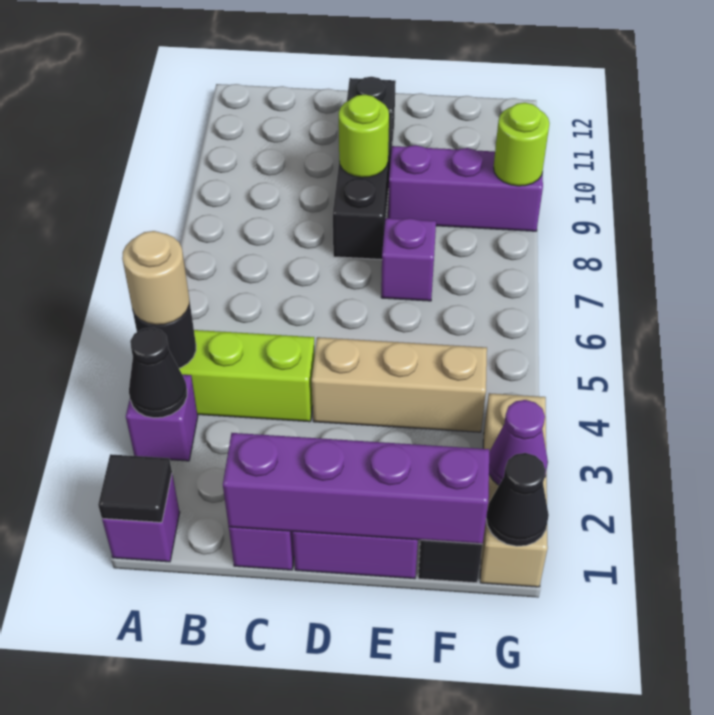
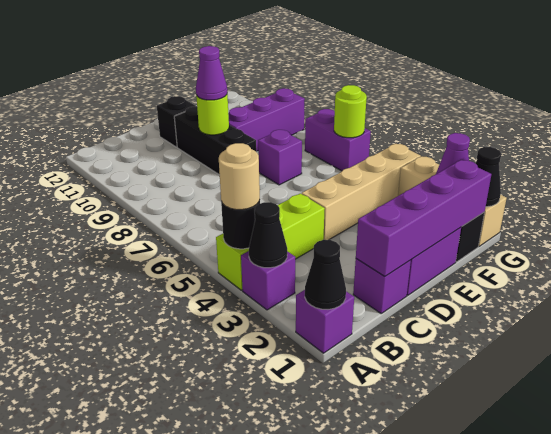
black 1x1 tile [98,454,172,522] -> black 1x1 cone [305,240,346,309]
tan 1x3 brick [312,337,487,432] -> tan 1x4 brick [302,144,421,240]
none -> purple 1x1 cone [196,46,227,100]
none -> purple 1x2 brick [305,109,371,171]
lime 1x1 round brick [494,103,550,186] -> lime 1x1 round brick moved to [334,85,367,138]

